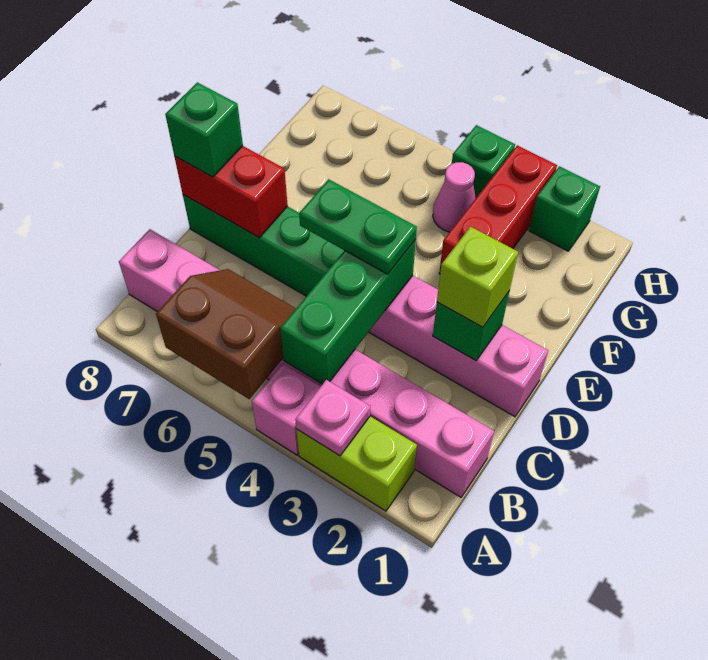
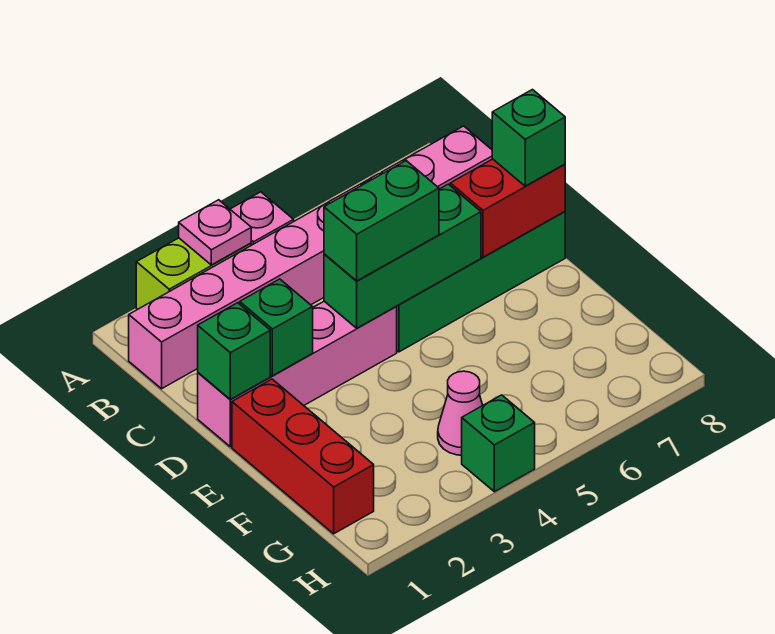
brown 2x2 slope [156,269,296,399] -> none
green 1x3 brick [280,240,416,384] -> green 1x3 brick turned to [324,184,481,328]
lime 1x1 brick [437,227,518,327] -> none
green 1x2 plate [299,179,417,274] -> green 1x2 brick [324,161,439,281]
red 1x3 brick [439,145,557,274] -> red 1x3 brick moved to [232,379,374,534]
green 1x1 brick [529,166,600,251] -> green 1x1 brick moved to [198,303,270,399]

